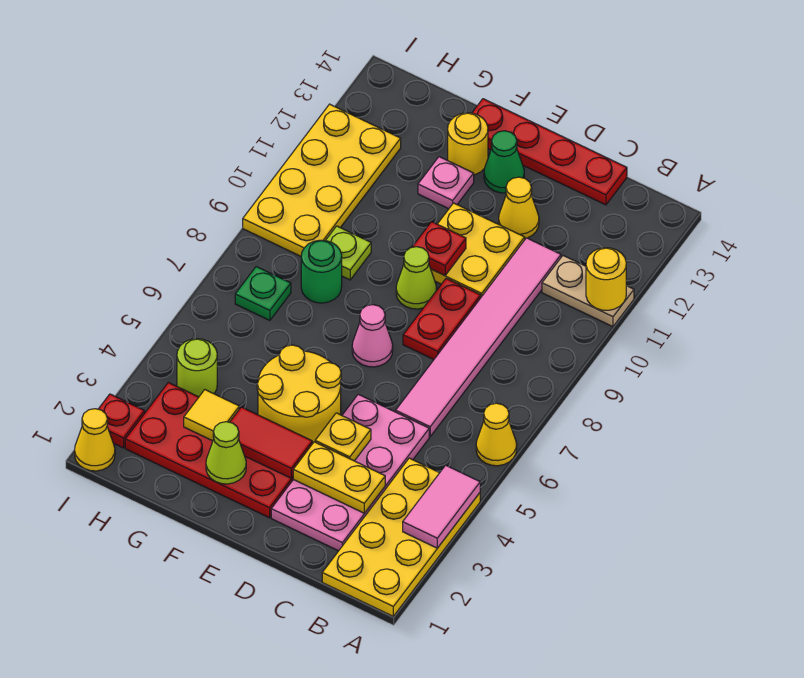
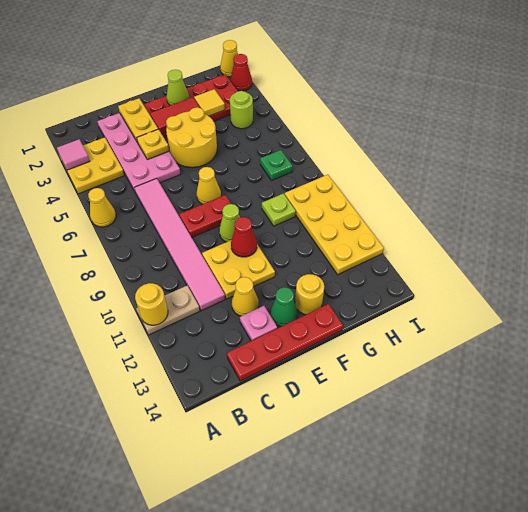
yellow 2x4 plate [322,458,480,616] -> yellow 2x2 plate [60,137,124,194]
pink 1x2 tile [403,465,480,548] -> pink 1x1 tile [57,139,90,170]
yellow 1x2 plate [293,442,385,513] -> yellow 1x2 plate turned to [118,98,158,143]
red 1x2 plate [403,279,481,359] -> red 1x2 plate turned to [179,195,231,237]
pink 1x1 cone [352,305,393,367] -> yellow 1x1 cone [197,167,221,204]
red 1x1 plate [412,222,466,276] -> red 1x1 cone [231,217,257,257]
pink 1x1 plate [418,157,474,209] -> pink 1x1 plate moved to [240,306,277,341]
green 1x1 round brick [301,240,342,303] -> none
red 1x1 plate [99,394,145,448] -> red 1x1 cone [231,54,252,91]

